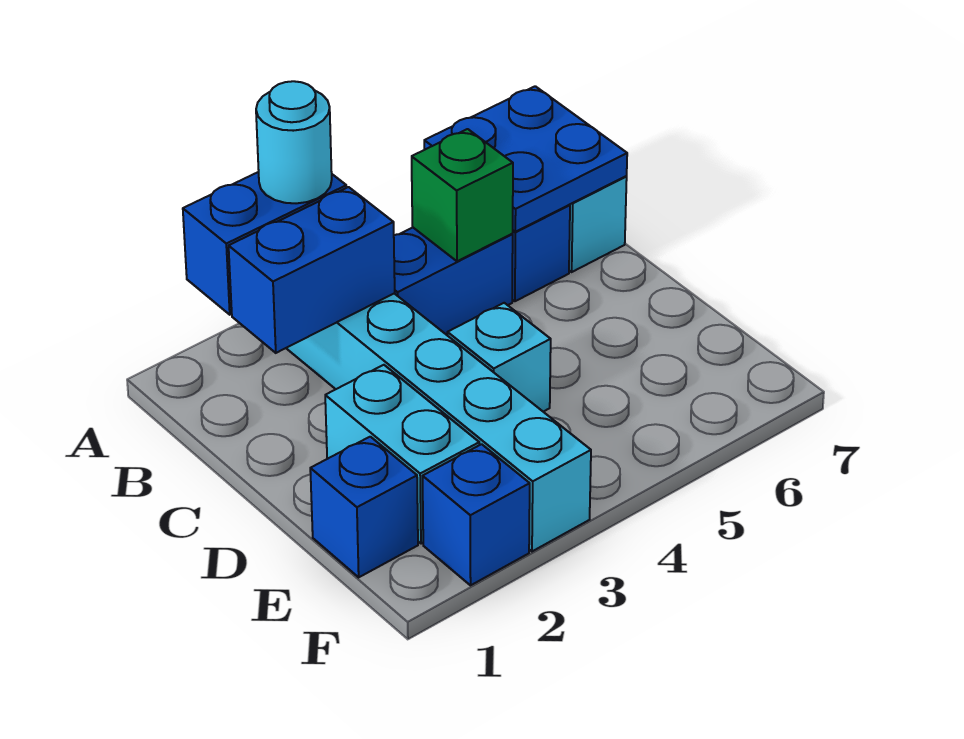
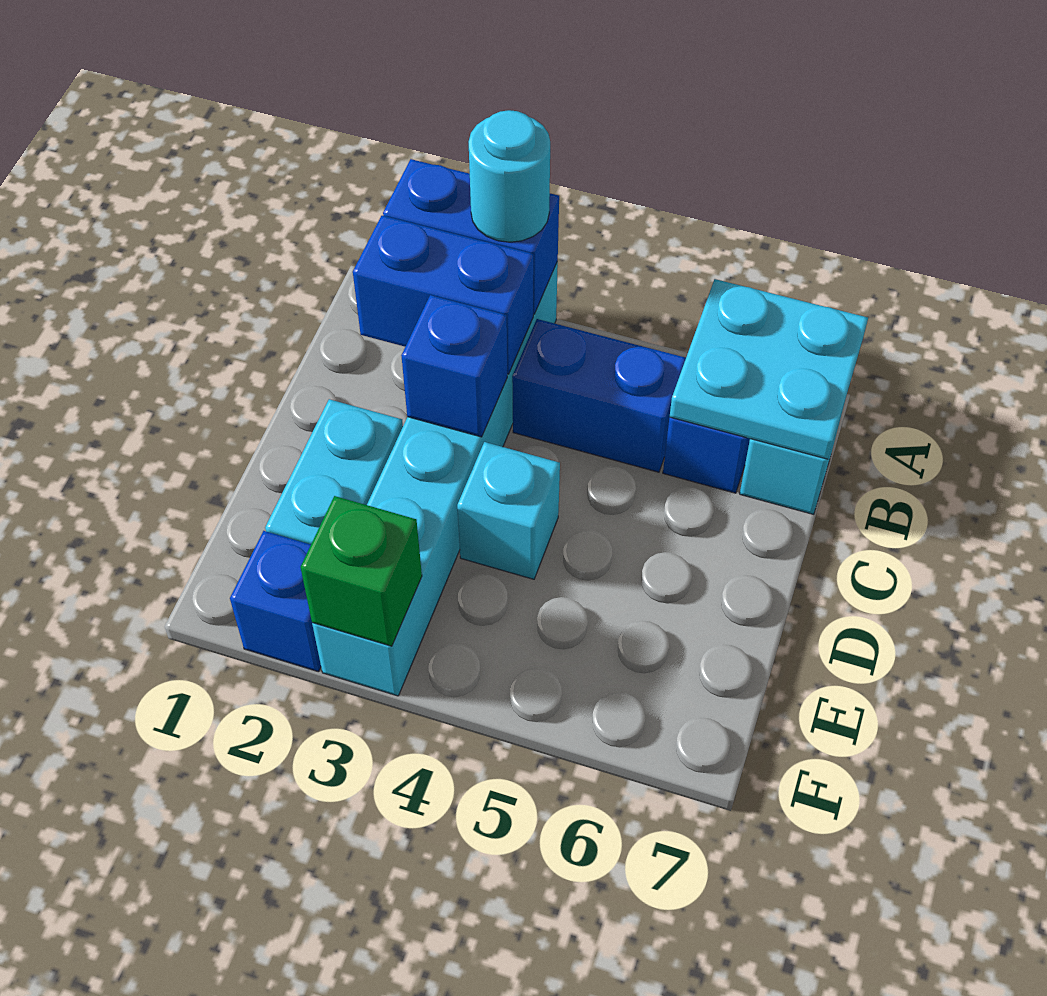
blue 2x2 plate [424,86,627,232] -> cyan 2x2 plate [670,279,868,459]
green 1x1 brick [412,129,513,261] -> green 1x1 brick moved to [301,496,422,646]
blue 1x1 brick [310,437,418,577] -> blue 1x1 brick moved to [401,295,507,437]

